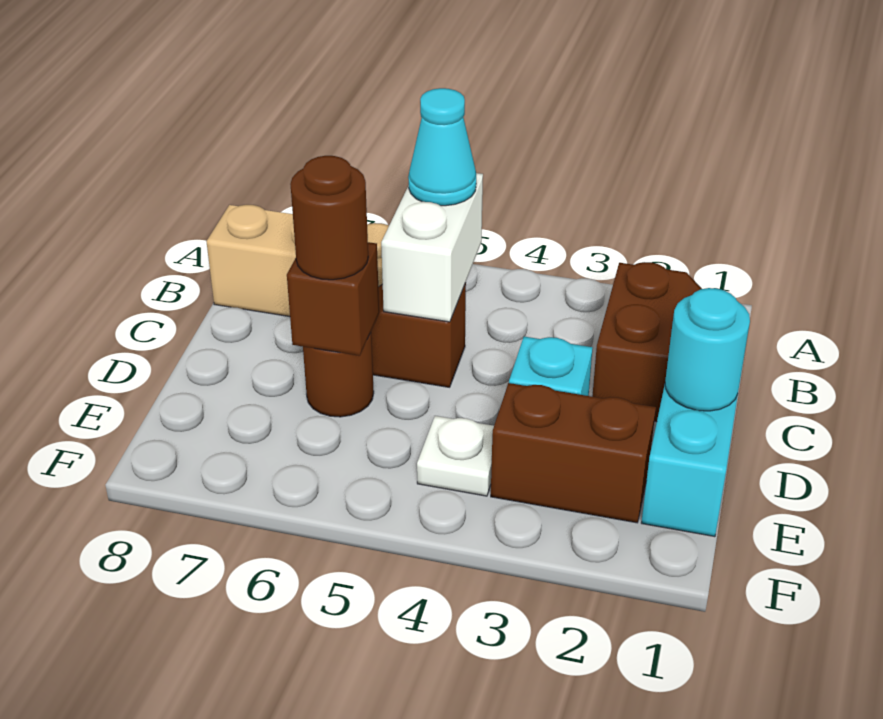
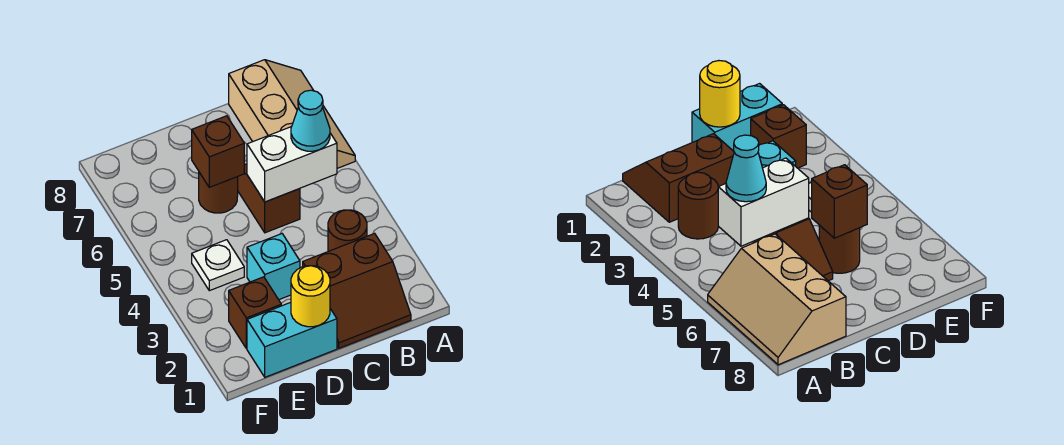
cyan 1x1 round brick [665,288,750,411] -> yellow 1x1 round brick [291,266,330,327]
brown 1x1 round brick [291,156,368,280] -> brown 1x1 round brick moved to [328,210,367,251]
brown 1x2 brick [491,383,656,523] -> brown 1x1 brick [229,277,281,348]

